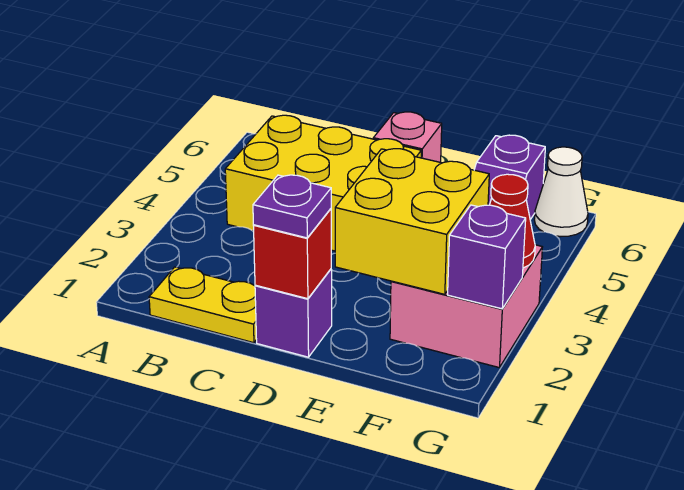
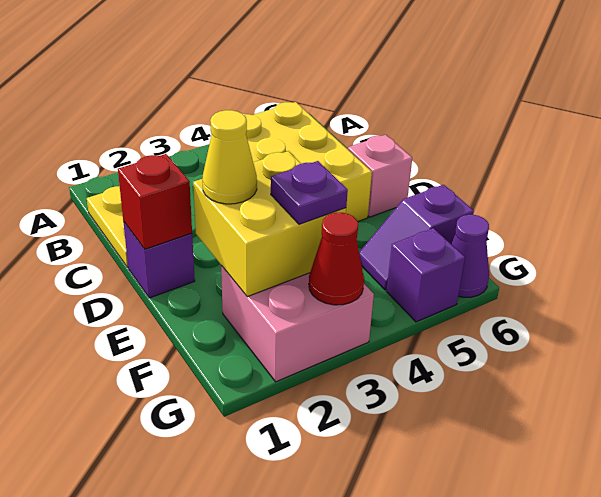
purple 1x1 plate [253,175,331,238] -> purple 1x1 plate moved to [271,161,348,224]
none -> yellow 1x1 cone [203,110,257,204]
purple 1x1 brick [448,205,526,309] -> purple 1x1 brick moved to [387,228,465,322]
white 1x1 cone [534,147,588,237] -> purple 1x1 cone [451,215,489,297]

